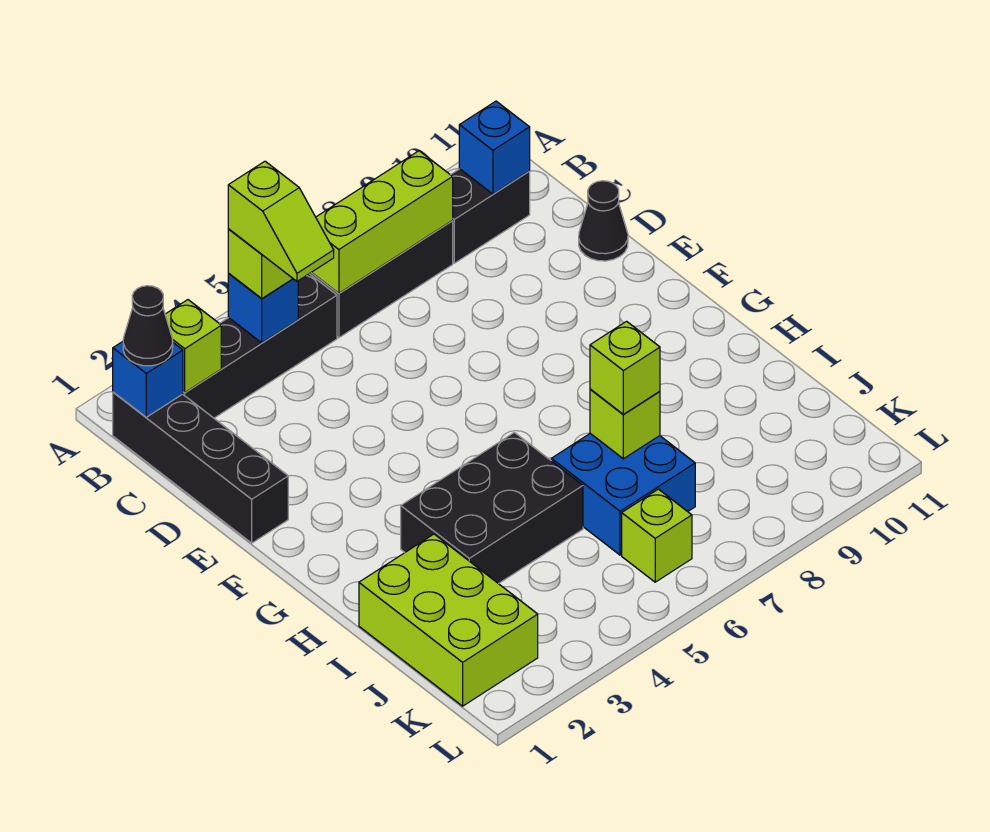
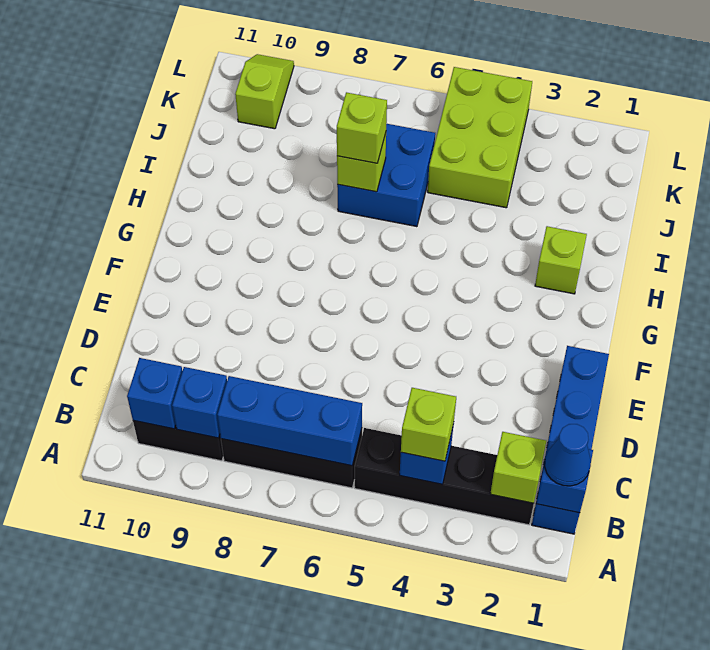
black 1x4 brick [113,392,288,543] -> blue 1x4 brick [532,346,609,534]
black 1x1 cone [123,286,173,366] -> blue 1x1 cone [545,424,591,486]
lime 1x2 slope [228,161,334,281] -> lime 1x2 slope moved to [235,54,294,129]
lime 1x3 brick [312,151,453,293] -> blue 1x3 brick [217,376,362,466]
none -> blue 1x1 brick [172,367,227,438]
black 1x1 cone [579,181,628,261] -> none
black 2x3 brick [401,433,583,584] -> none
lime 2x3 brick [359,534,538,706] -> lime 2x3 brick moved to [428,67,532,208]
lime 1x1 brick [622,489,692,582] -> lime 1x1 brick moved to [535,226,587,294]

